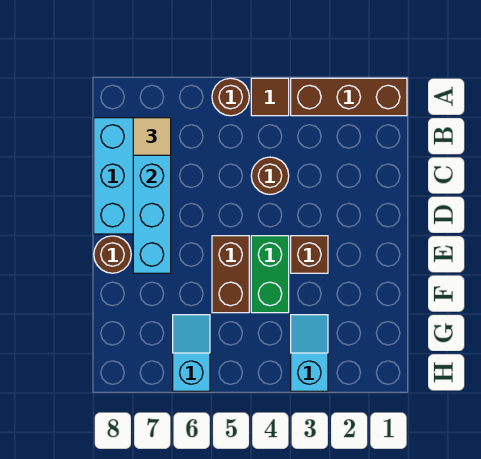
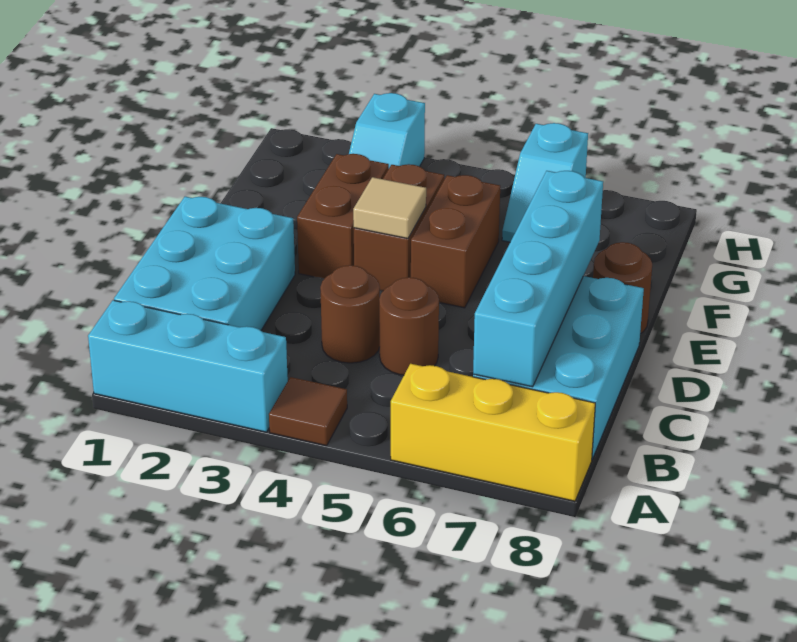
brown 1x3 brick [291,78,407,116] -> cyan 1x3 brick [88,300,288,432]
brown 1x1 round brick [212,78,249,116] -> brown 1x1 round brick moved to [379,277,439,375]
none -> yellow 1x3 brick [391,364,595,501]
none -> cyan 2x3 brick [114,197,295,330]
tan 1x1 tile [133,118,171,155] -> tan 1x1 tile moved to [353,177,426,238]
brown 1x1 brick [291,236,328,273] -> brown 1x2 brick [297,154,389,279]
green 1x2 brick [251,236,289,313] -> brown 1x2 brick [354,164,444,291]

